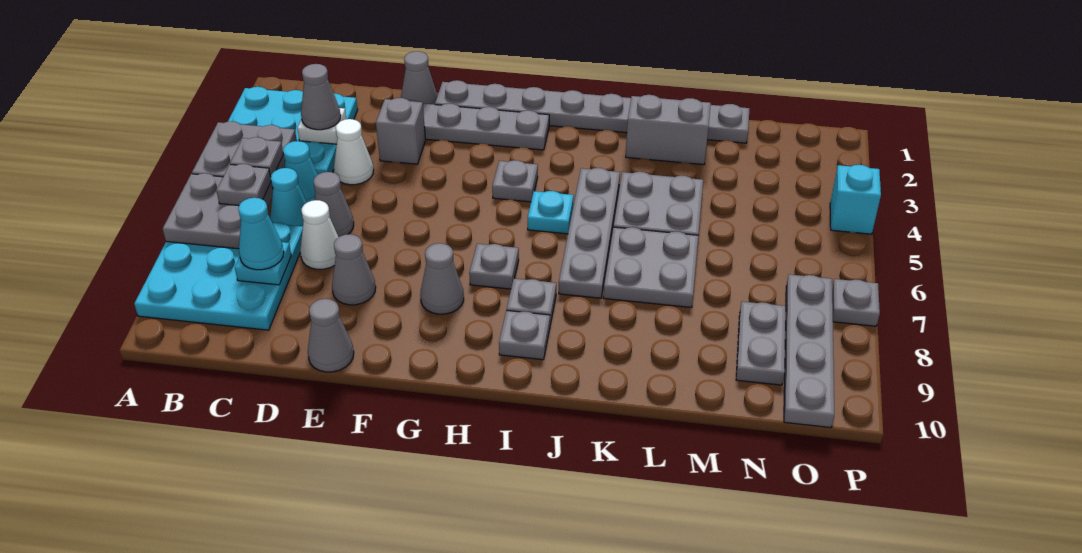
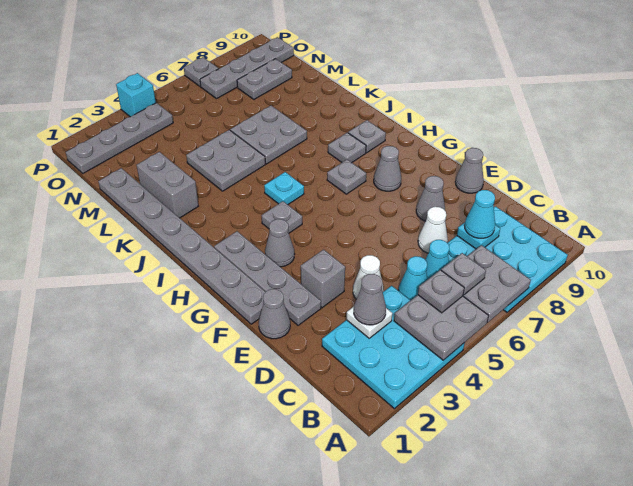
grey 1x1 cone [313,172,354,237] -> grey 1x1 cone moved to [265,219,295,267]
grey 1x4 plate [559,168,620,298] -> grey 1x4 plate moved to [66,103,173,173]

